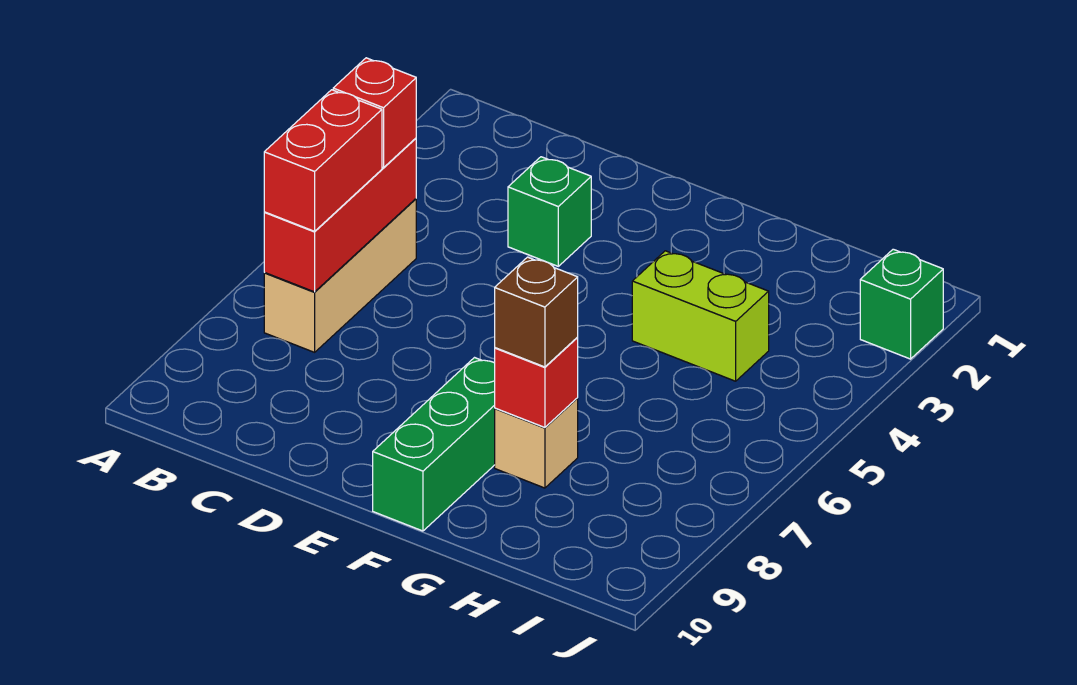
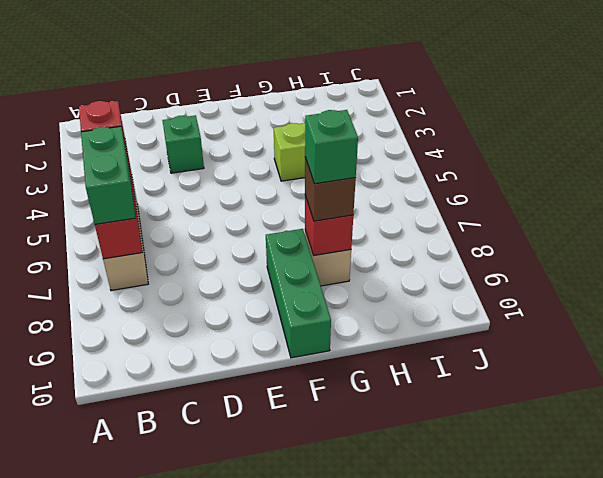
red 1x2 brick [264,90,382,231] -> green 1x2 brick [81,126,136,224]
green 1x1 brick [860,249,943,359] -> green 1x1 brick moved to [305,110,358,184]

